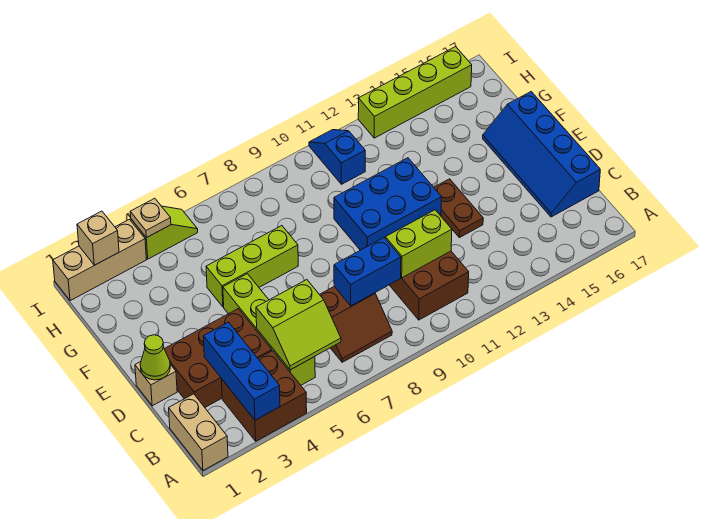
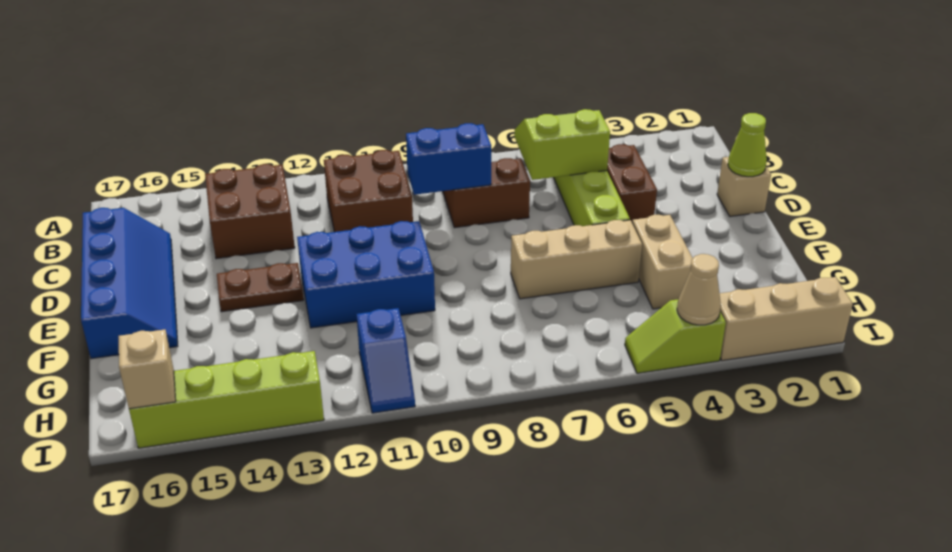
tan 1x2 brick [169,394,228,471] -> tan 1x2 brick moved to [632,215,693,309]
brown 2x2 brick [221,351,307,441] -> brown 2x2 brick moved to [205,164,295,259]
blue 1x3 brick [203,322,280,420] -> none
brown 2x3 brick [165,309,272,407] -> brown 1x2 brick [607,144,657,222]
lime 1x2 brick [385,210,452,278] -> none
brown 1x2 plate [434,179,483,238] -> brown 1x2 plate turned to [217,263,304,312]
lime 1x3 brick [206,226,298,307] -> tan 1x3 brick [511,220,642,299]
tan 1x1 brick [77,211,119,265] -> tan 1x1 brick moved to [119,329,176,409]
tan 1x1 plate [130,198,171,238] -> tan 1x1 cone [677,254,721,325]

